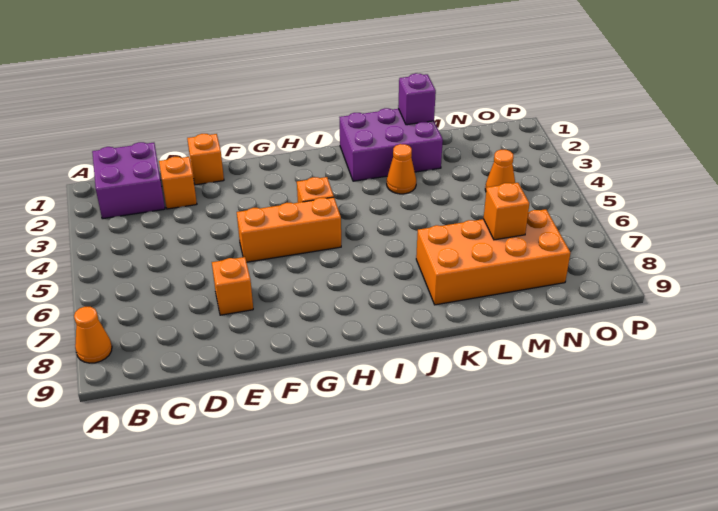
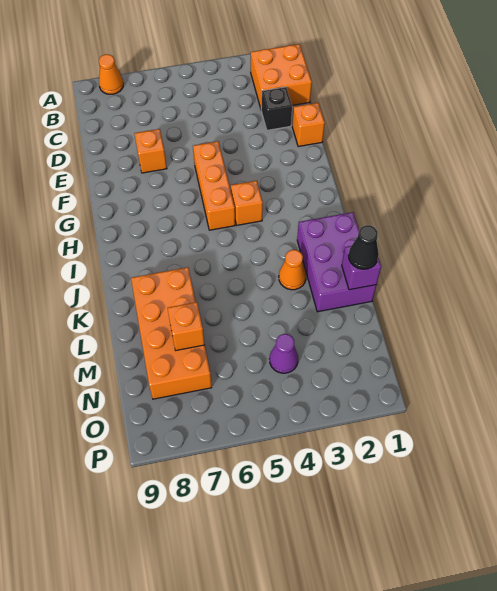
purple 2x2 brick [92,142,165,219] -> orange 2x2 brick [251,44,312,108]
orange 1x1 brick [159,157,197,209] -> black 1x1 brick [261,87,292,130]
none -> black 1x1 cone [348,225,379,269]
orange 1x1 cone [485,150,515,191] -> purple 1x1 cone [270,334,298,373]

